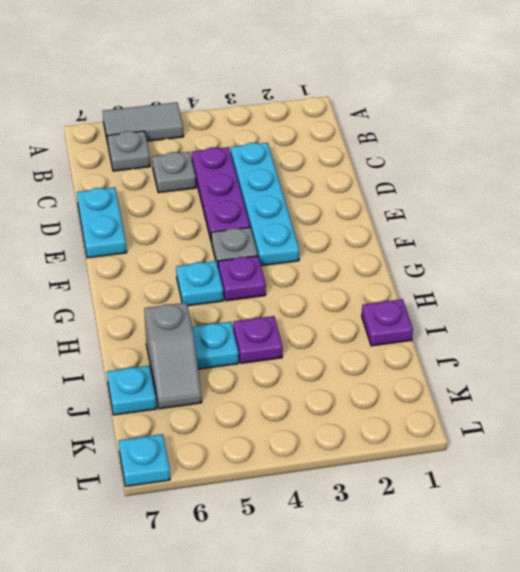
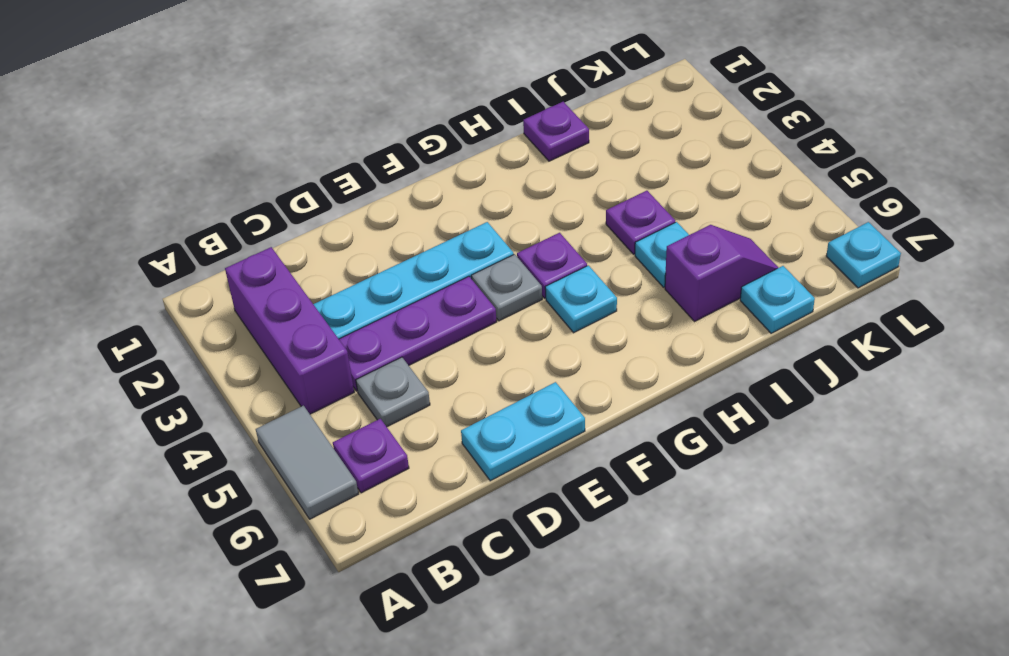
none -> purple 1x3 brick [225,247,354,414]
grey 1x1 plate [107,131,150,171] -> purple 1x1 plate [333,419,409,493]
grey 1x2 slope [144,303,202,409] -> purple 1x2 slope [665,225,778,321]

